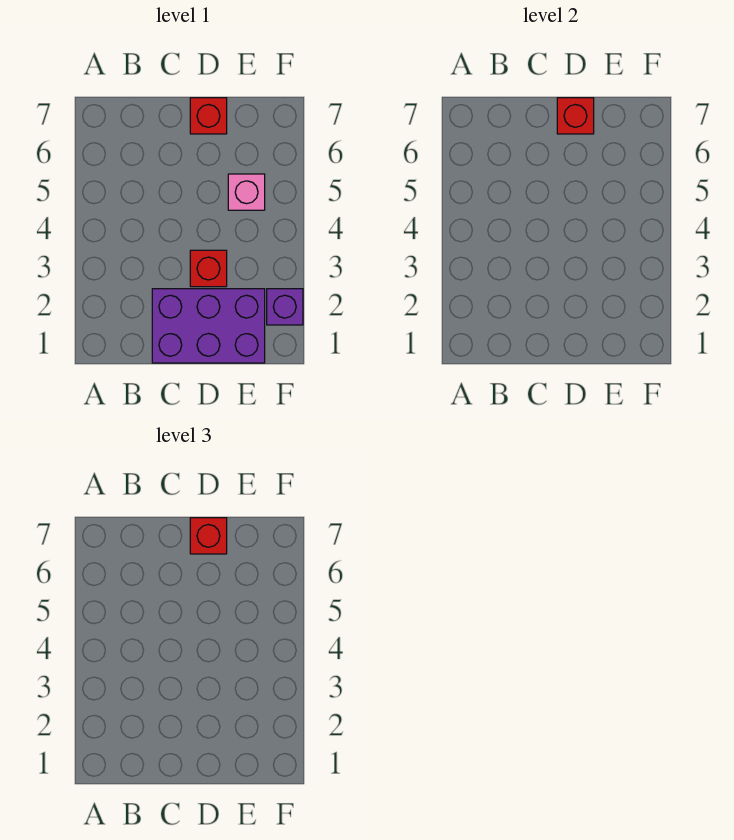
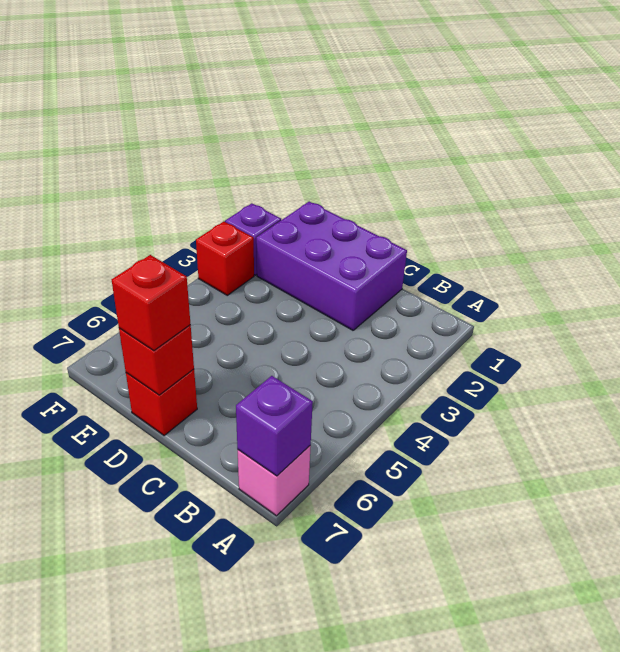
none -> purple 1x1 brick [236,376,313,476]
red 1x1 brick [190,250,227,287] -> red 1x1 brick moved to [196,222,254,295]
pink 1x1 brick [228,174,265,210] -> pink 1x1 brick moved to [238,446,311,516]

